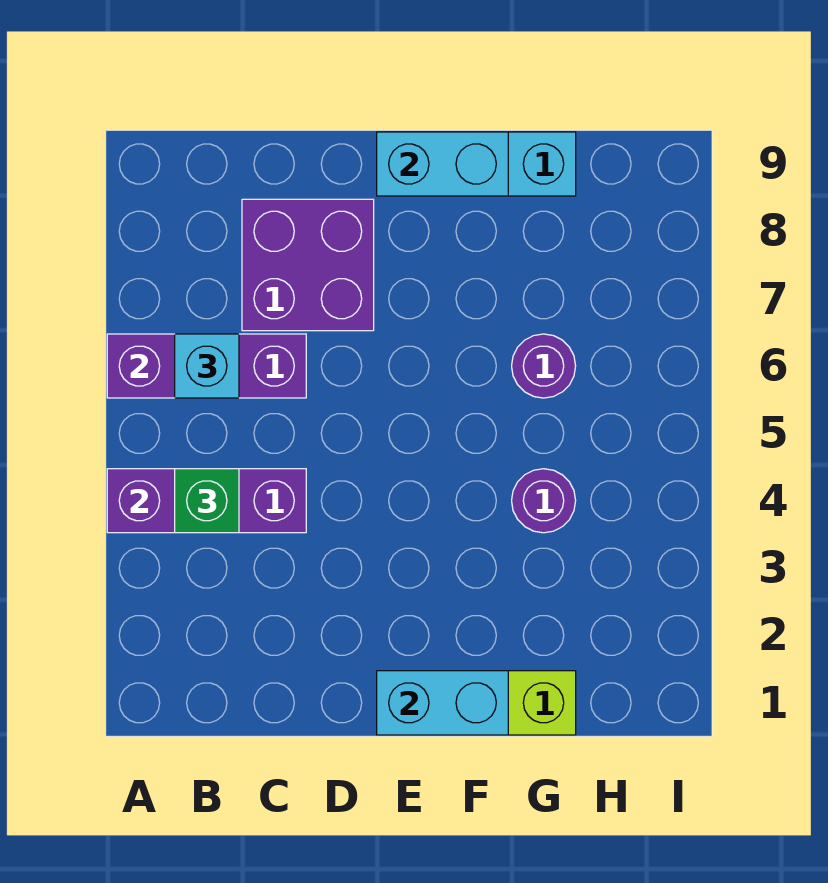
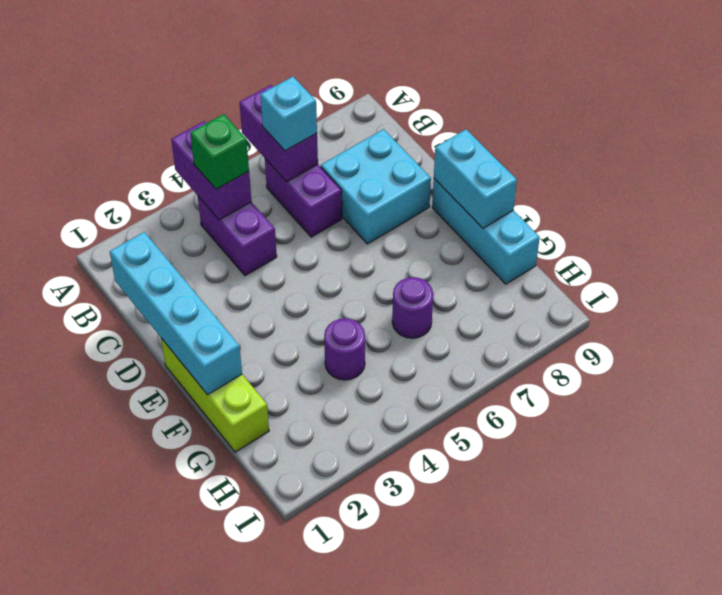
purple 2x2 brick [242,199,374,331] -> cyan 2x2 brick [321,129,431,244]
cyan 1x2 brick [377,671,508,735] -> cyan 1x4 brick [110,232,242,395]

